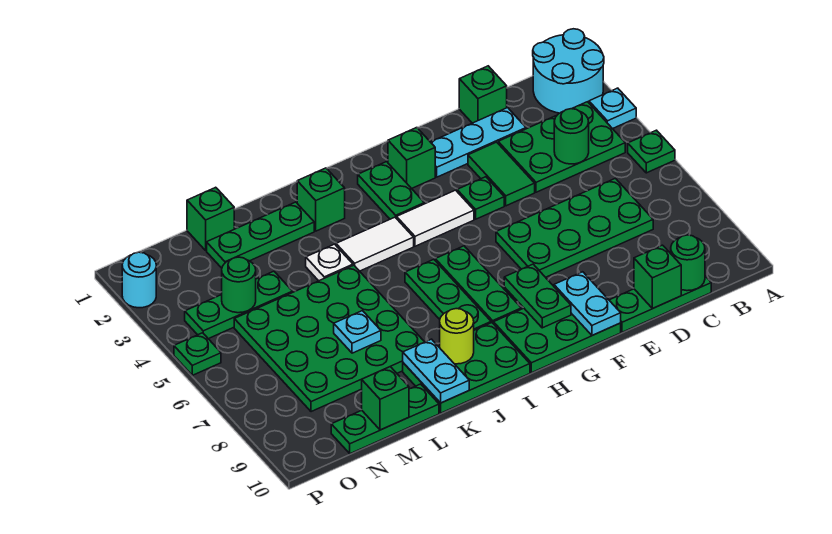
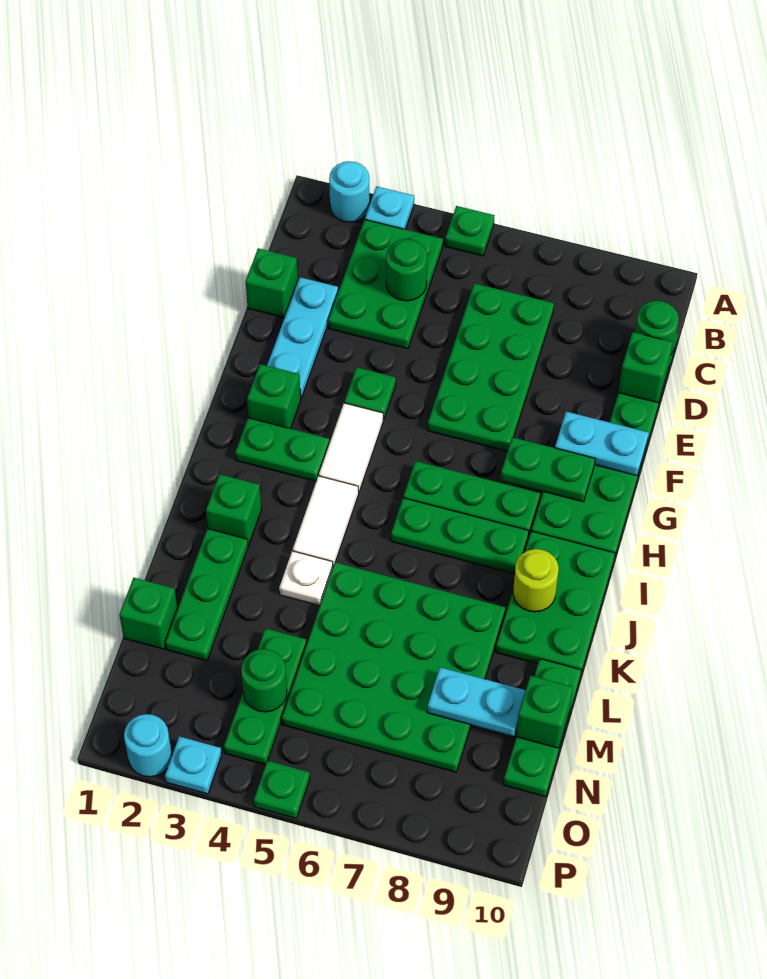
cyan 2x2 round brick [533,29,604,113] -> cyan 1x1 round brick [329,161,370,222]
green 1x2 tile [468,142,535,206] -> none
cyan 1x2 plate [403,339,469,403] -> cyan 1x2 plate moved to [427,667,526,736]
cyan 1x1 plate [334,311,381,353] -> cyan 1x1 plate moved to [165,736,222,794]

